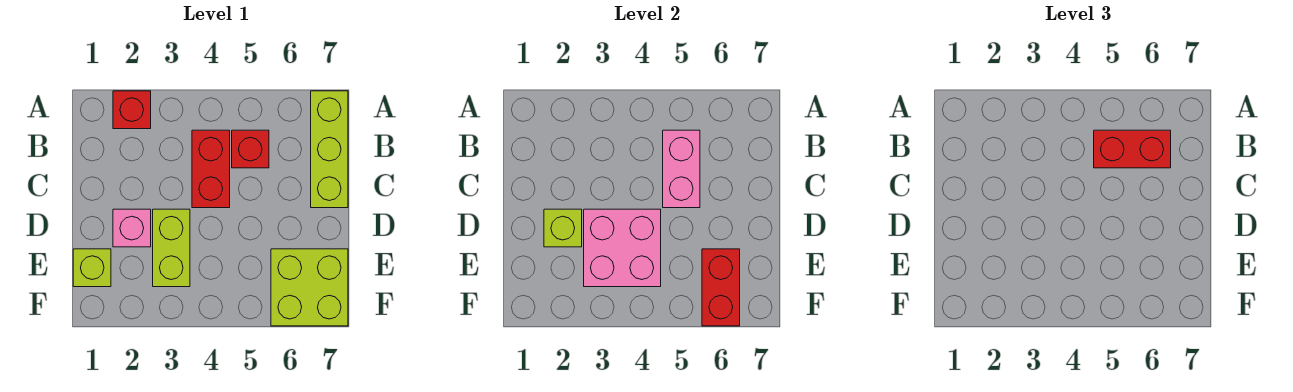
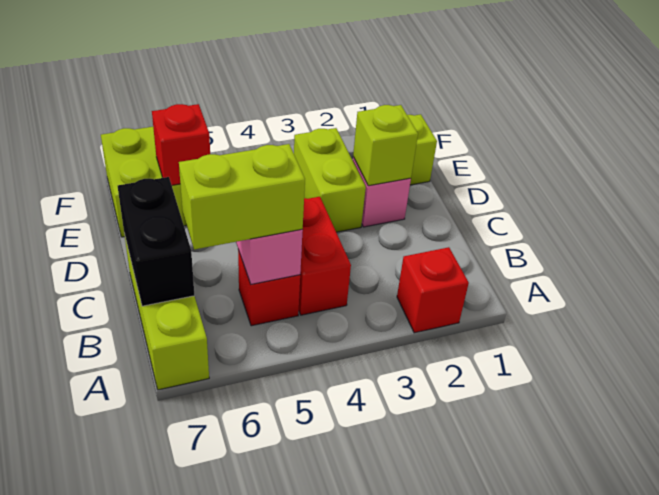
red 1x2 brick [1094,130,1171,168] -> lime 1x2 brick [179,144,305,249]
none -> black 1x2 brick [118,177,195,306]
pink 2x2 brick [584,209,661,287] -> none
red 1x2 brick [702,249,740,326] -> red 1x1 brick [152,104,210,185]

